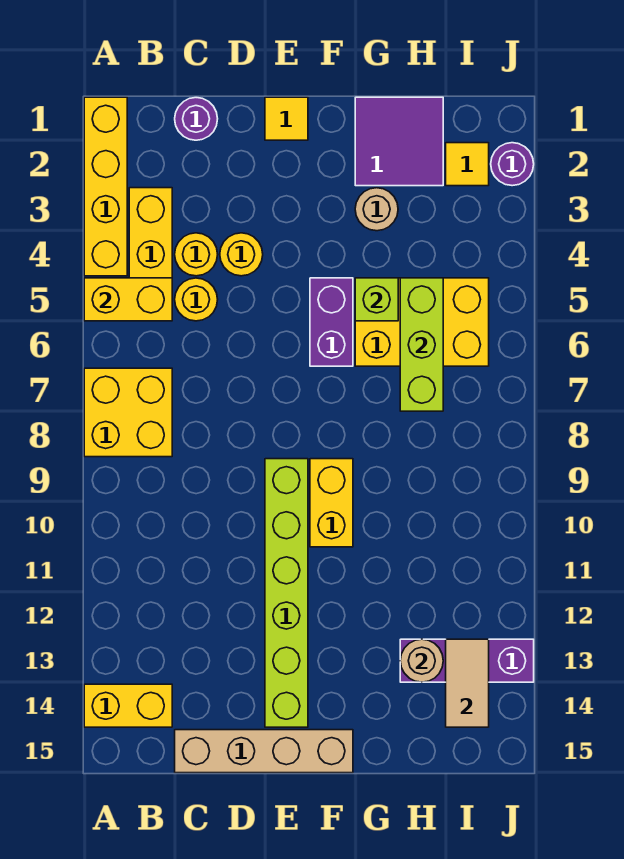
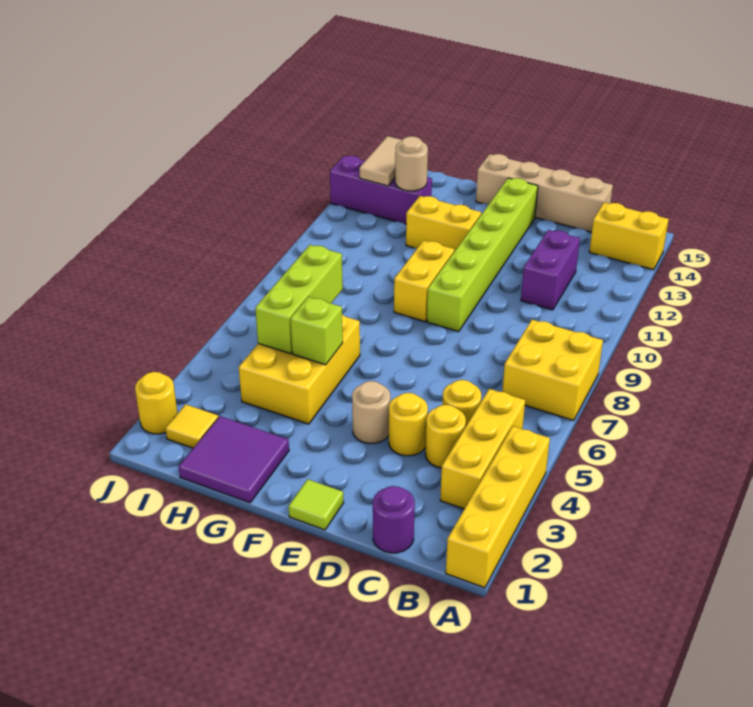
yellow 1x2 brick [84,278,172,321] -> yellow 1x2 brick moved to [406,196,481,251]
yellow 1x1 tile [265,97,308,140] -> lime 1x1 tile [289,479,344,530]
purple 1x2 brick [310,278,353,366] -> purple 1x2 brick moved to [521,230,580,310]
tan 1x1 round brick [355,188,398,231] -> tan 1x1 round brick moved to [352,381,390,444]
yellow 2x3 brick [355,278,489,366] -> yellow 2x3 brick turned to [239,315,360,424]
purple 1x1 round brick [491,143,534,186] -> yellow 1x1 round brick [135,372,177,434]

